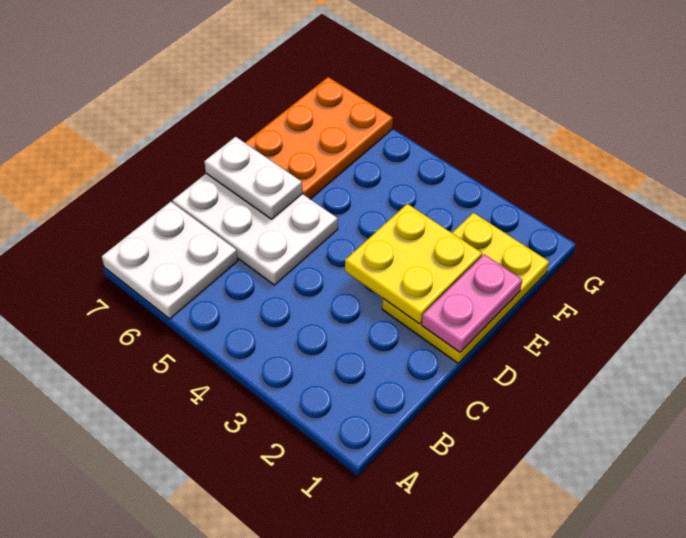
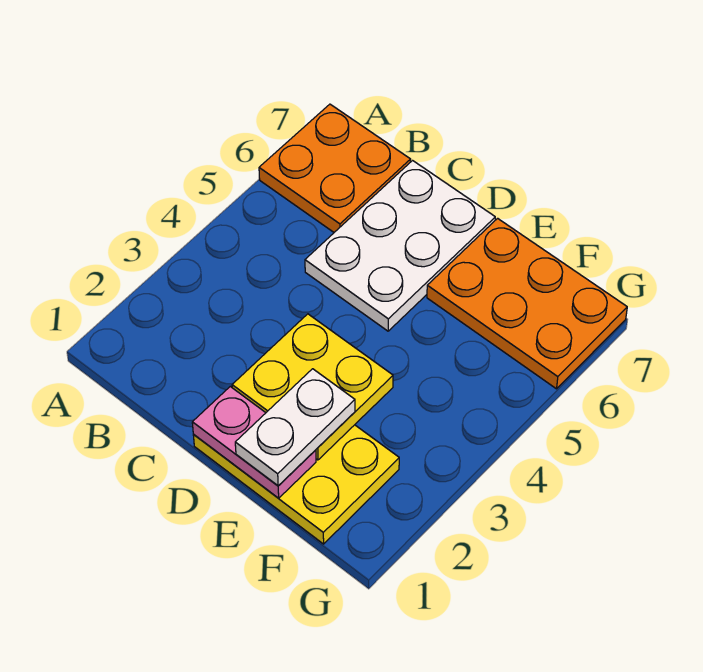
white 2x2 plate [102,202,238,319] -> orange 2x2 plate [259,104,411,232]
white 1x2 plate [204,137,302,219] -> white 1x2 plate moved to [235,369,355,486]

